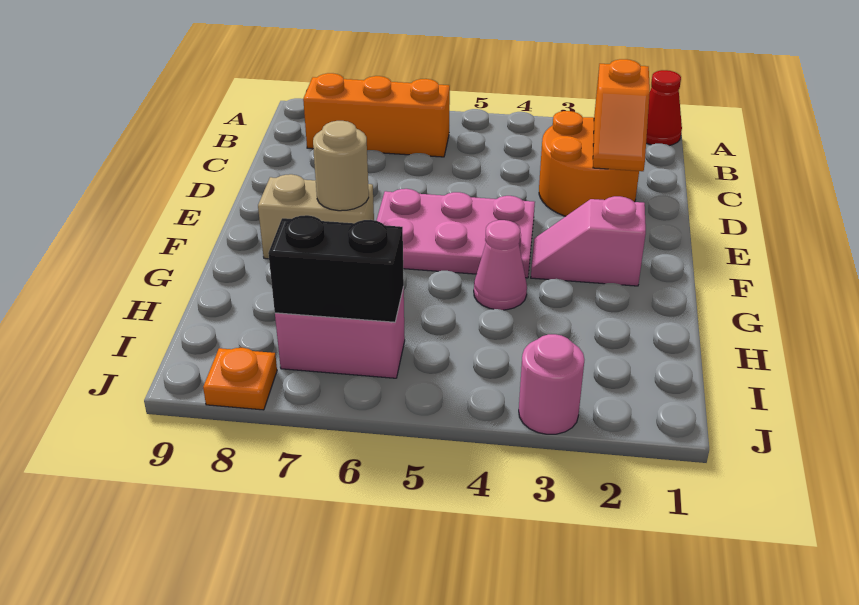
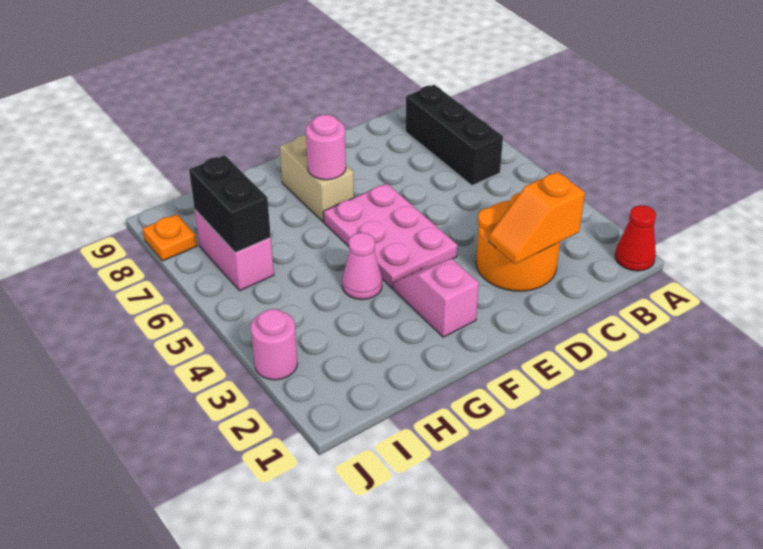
orange 1x3 brick [303,73,450,157] -> black 1x3 brick [406,85,503,185]
tan 1x1 round brick [313,121,369,211] -> pink 1x1 round brick [306,115,346,180]

